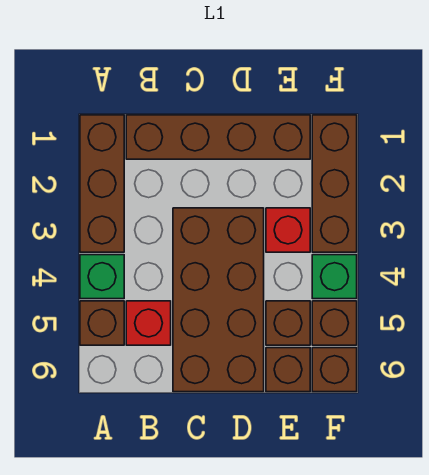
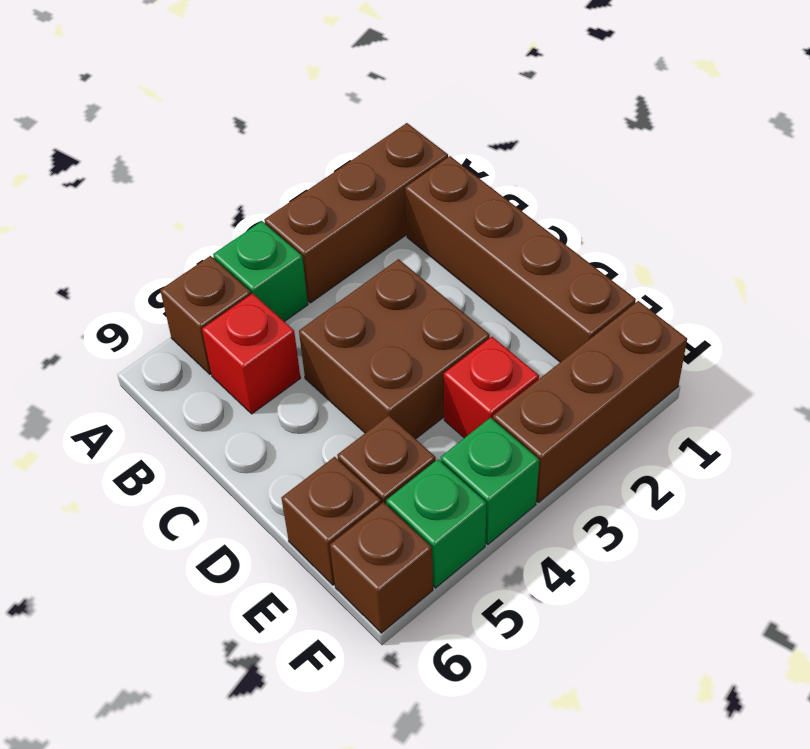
brown 2x4 brick [173,208,264,392] -> brown 2x2 brick [299,259,490,439]
brown 1x1 brick [312,301,357,345] -> green 1x1 brick [386,459,487,588]

